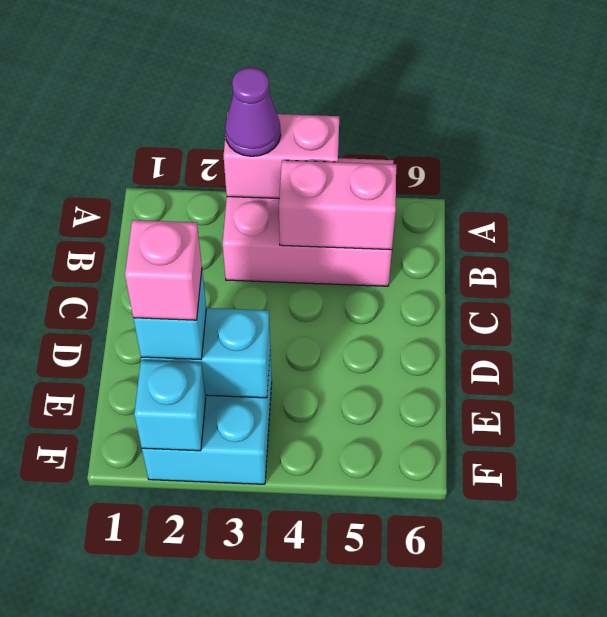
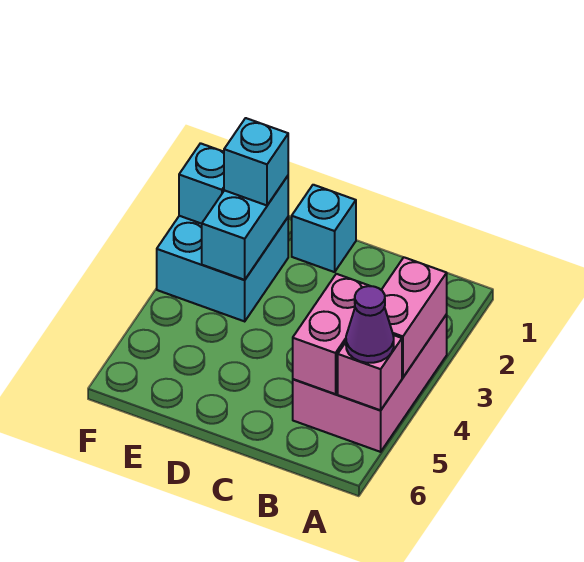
purple 1x1 cone [225,67,281,156] -> purple 1x1 cone moved to [346,286,394,363]
none -> cyan 1x1 brick [292,185,356,272]
pink 1x1 brick [125,220,202,320] -> pink 1x1 brick moved to [338,335,402,410]

